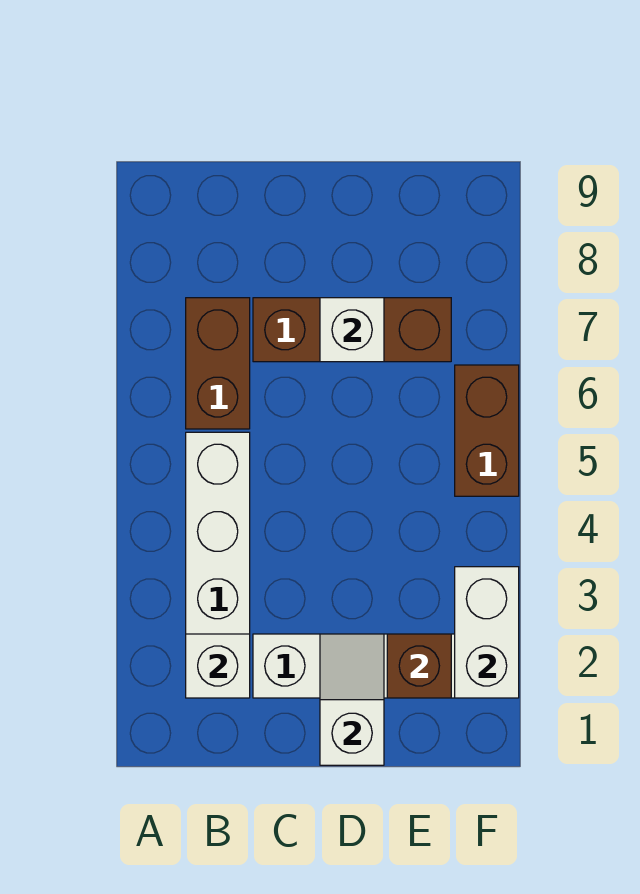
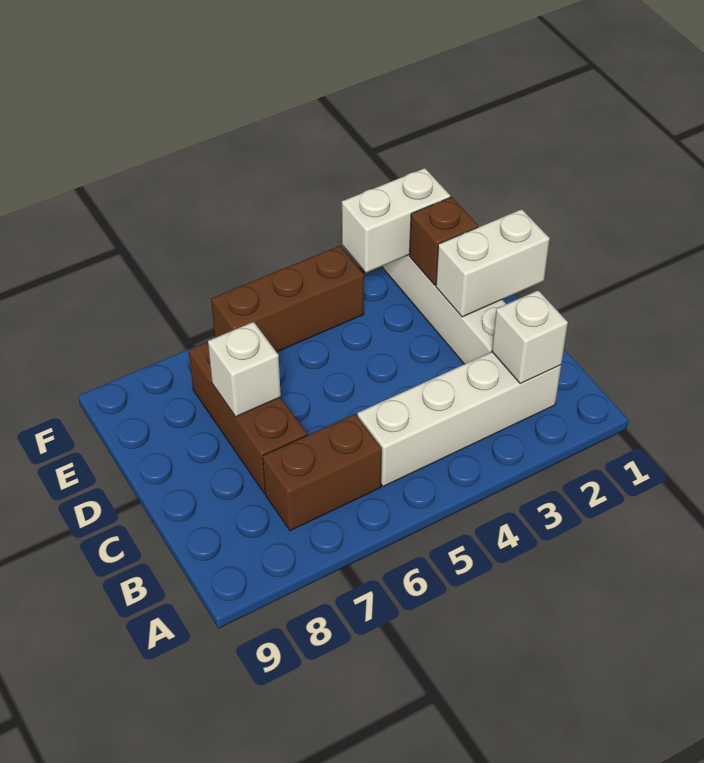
white 1x2 slope [320,634,384,765] -> white 1x2 brick [436,209,550,317]
brown 1x2 brick [455,365,519,496] -> brown 1x3 brick [211,246,364,352]

